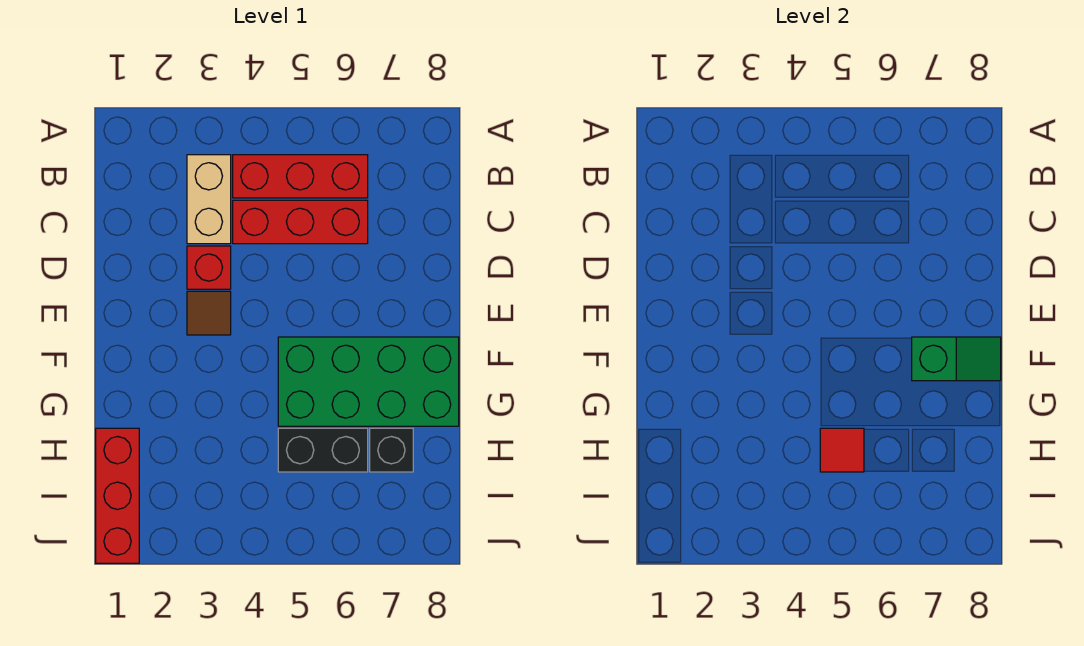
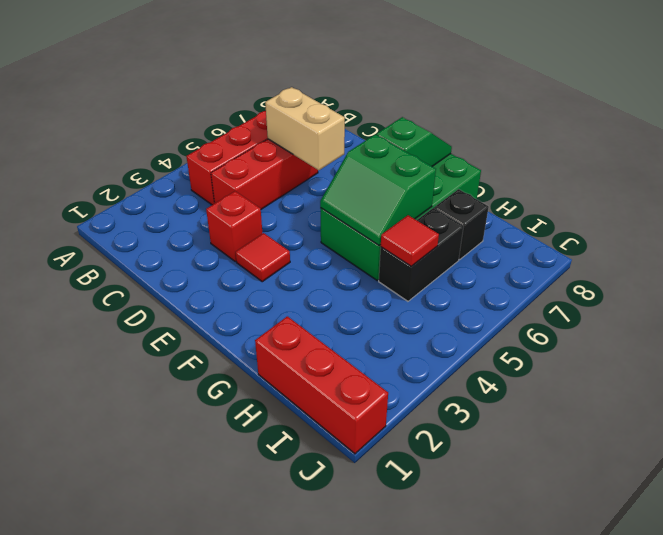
tan 1x2 brick [187,155,231,244] -> tan 1x2 brick moved to [265,87,345,170]
brown 1x1 tile [187,291,231,335] -> red 1x1 tile [236,233,290,282]
none -> green 2x2 slope [320,135,436,245]

